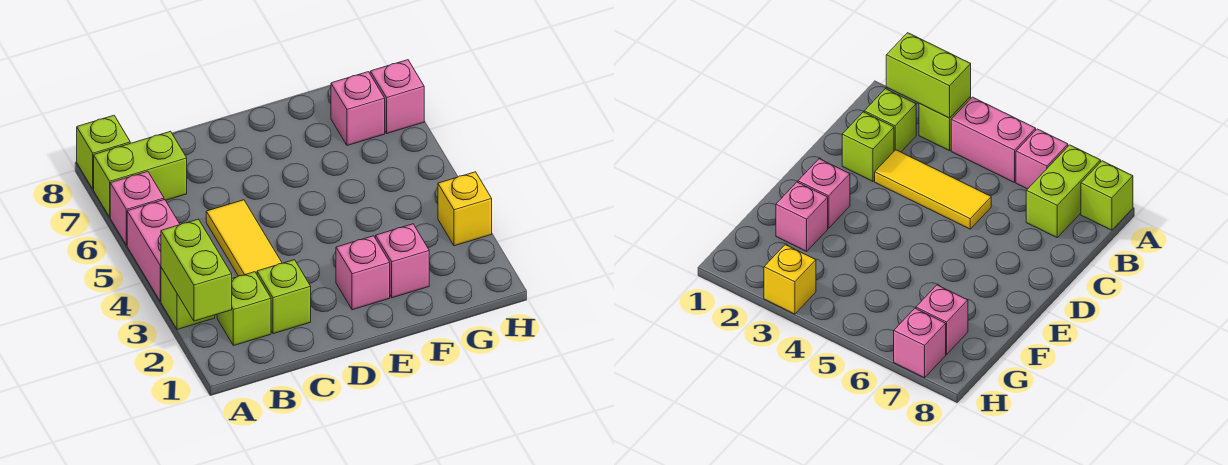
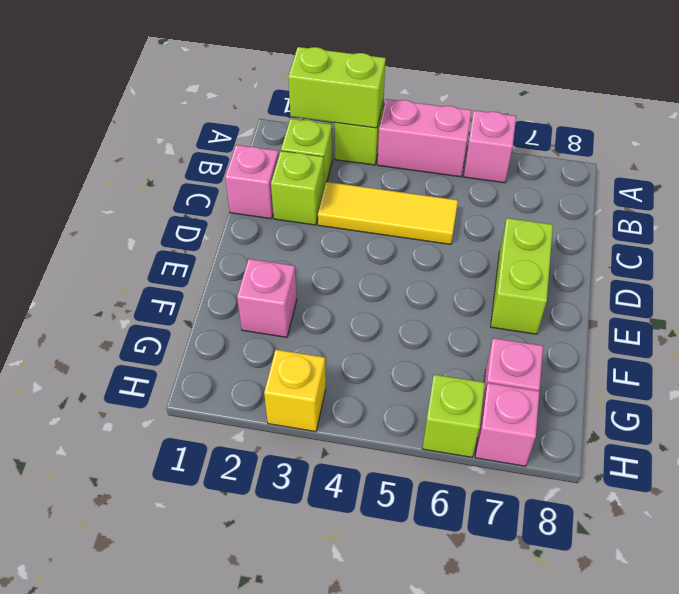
lime 1x2 brick [94,131,187,217] -> lime 1x2 brick moved to [491,218,553,334]
lime 1x1 brick [77,115,130,189] -> lime 1x1 brick moved to [423,375,485,457]
pink 1x1 brick [336,236,390,310] -> pink 1x1 brick moved to [225,145,279,219]

